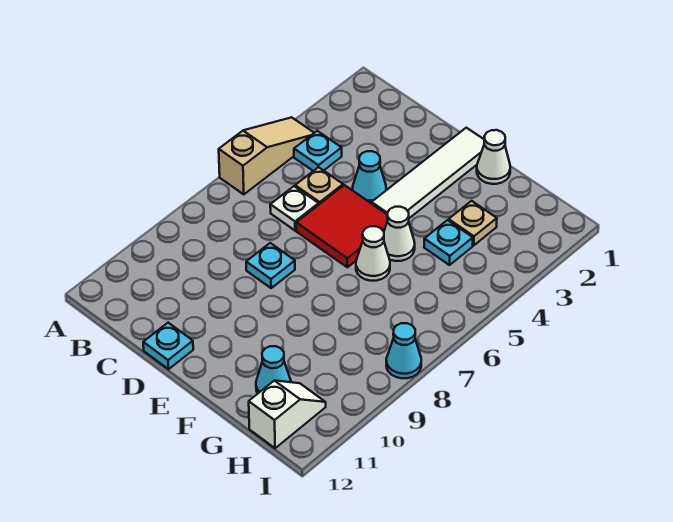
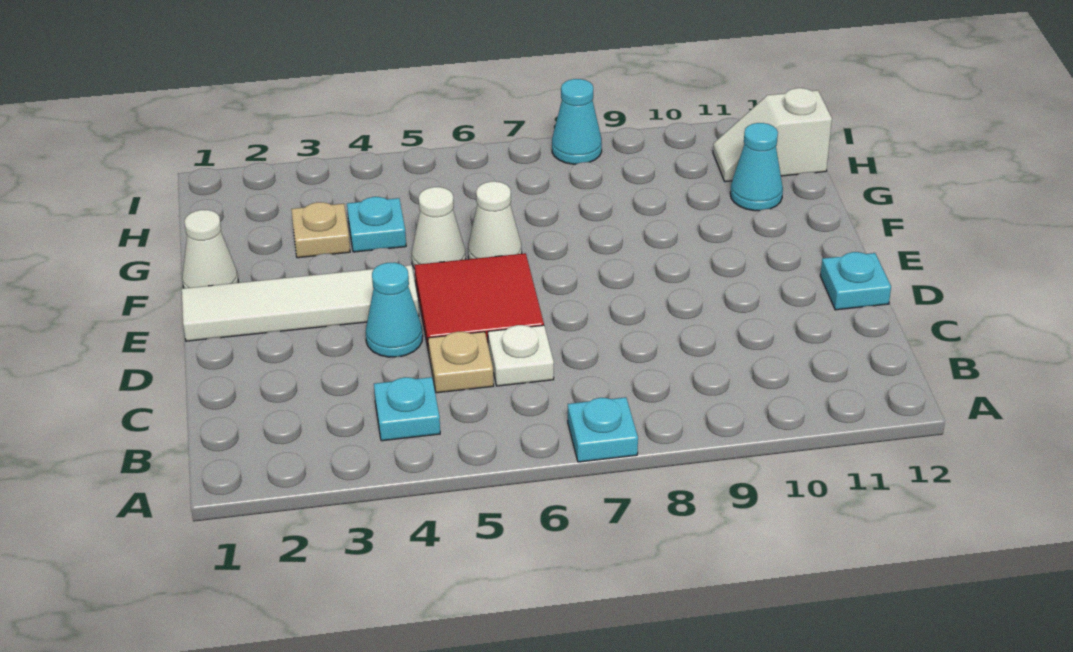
tan 1x3 slope [219,117,314,194] -> none
cyan 1x1 plate [246,243,295,288] -> cyan 1x1 plate moved to [568,397,638,462]

